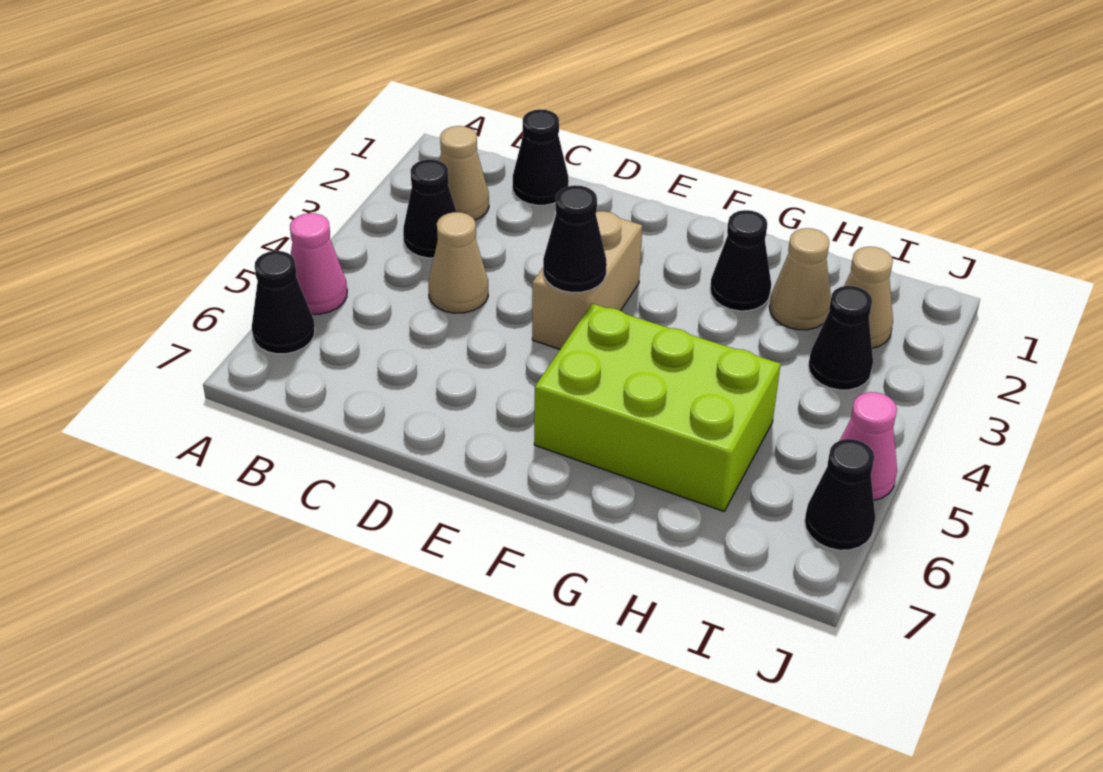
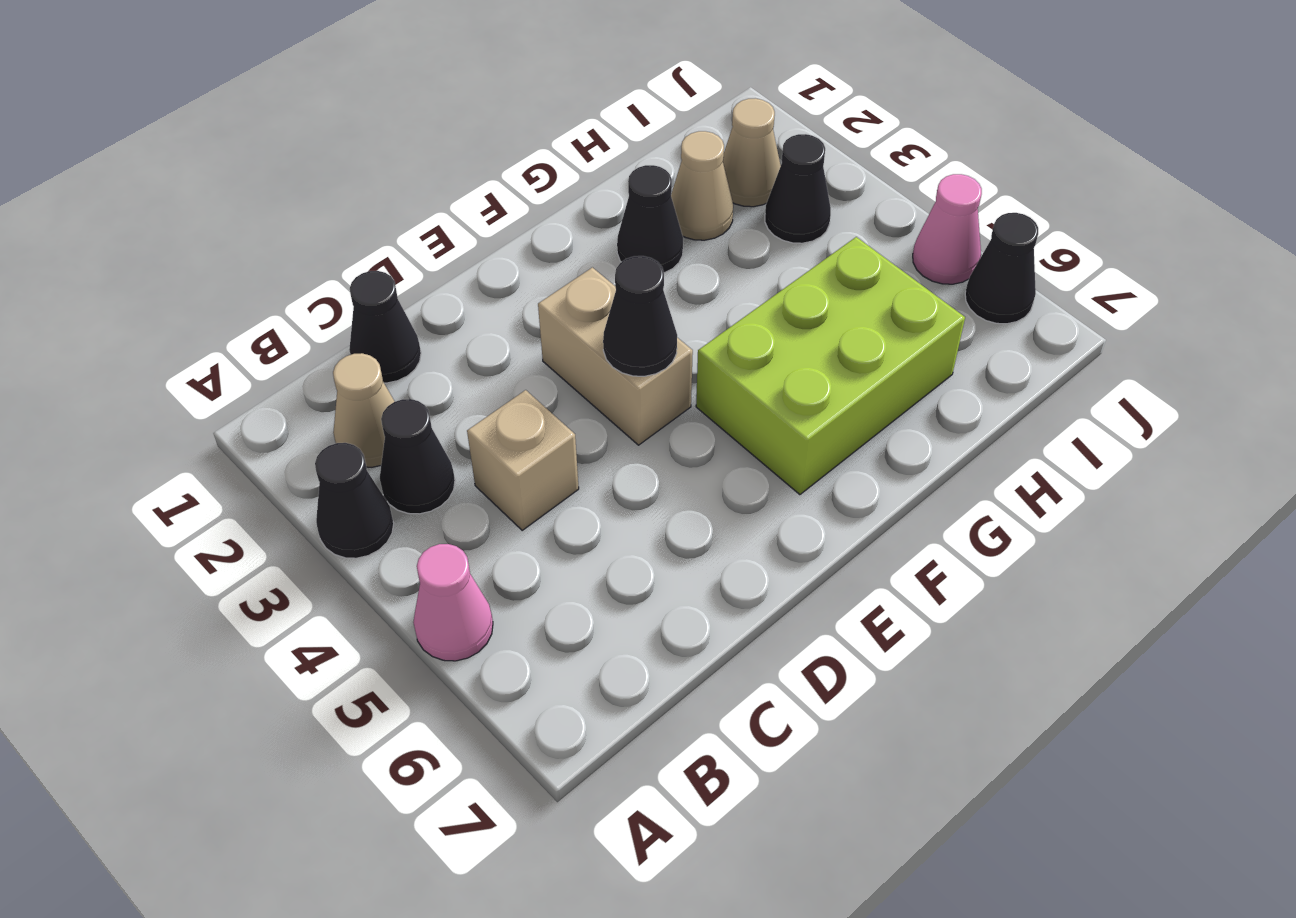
black 1x1 cone [252,251,315,354] -> black 1x1 cone moved to [315,443,394,558]
tan 1x1 cone [428,212,488,313] -> tan 1x1 brick [467,390,579,530]

